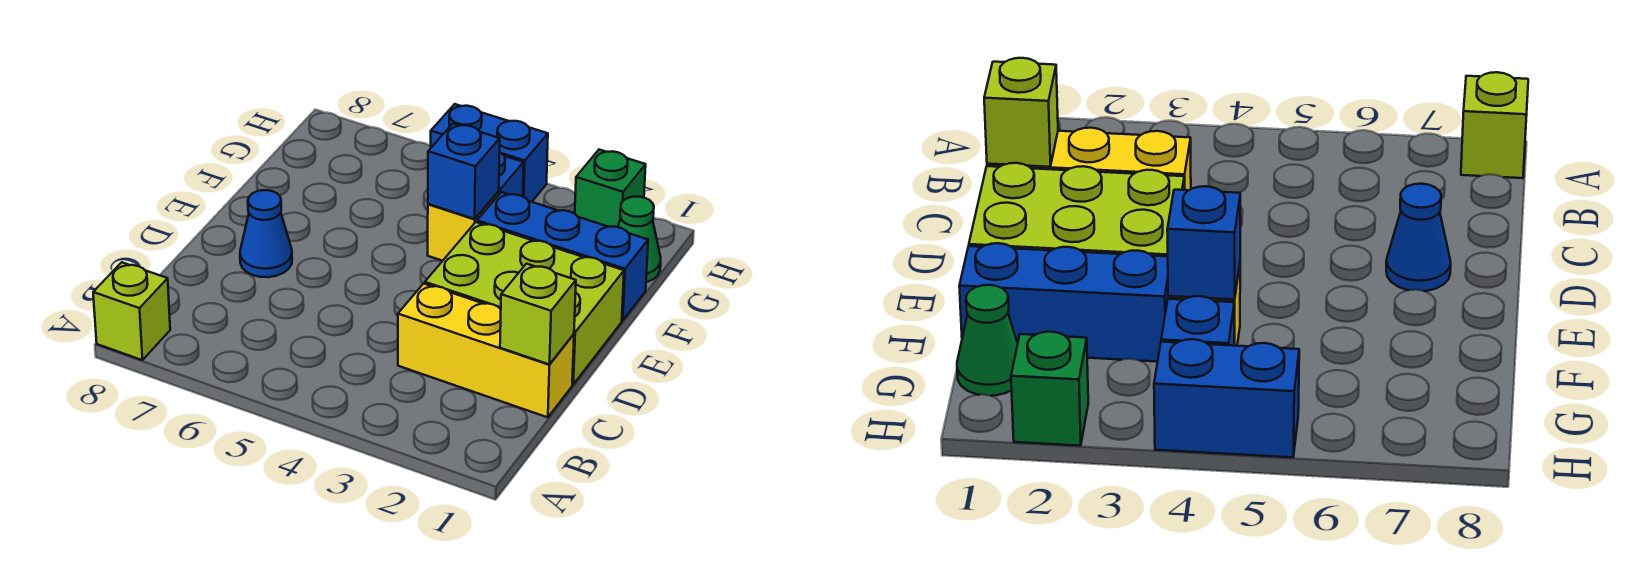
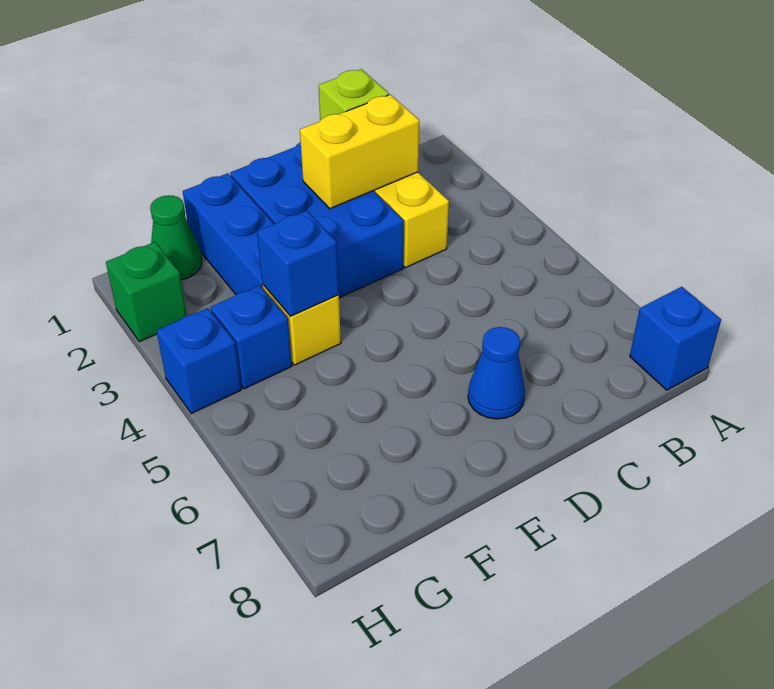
lime 1x1 brick [93,262,170,360] -> blue 1x1 brick [630,287,721,390]
none -> yellow 1x2 brick [300,95,419,209]
lime 2x3 brick [425,222,624,384] -> blue 2x3 brick [230,142,404,298]
blue 1x2 brick [431,104,548,202] -> blue 1x1 brick [157,308,241,414]

